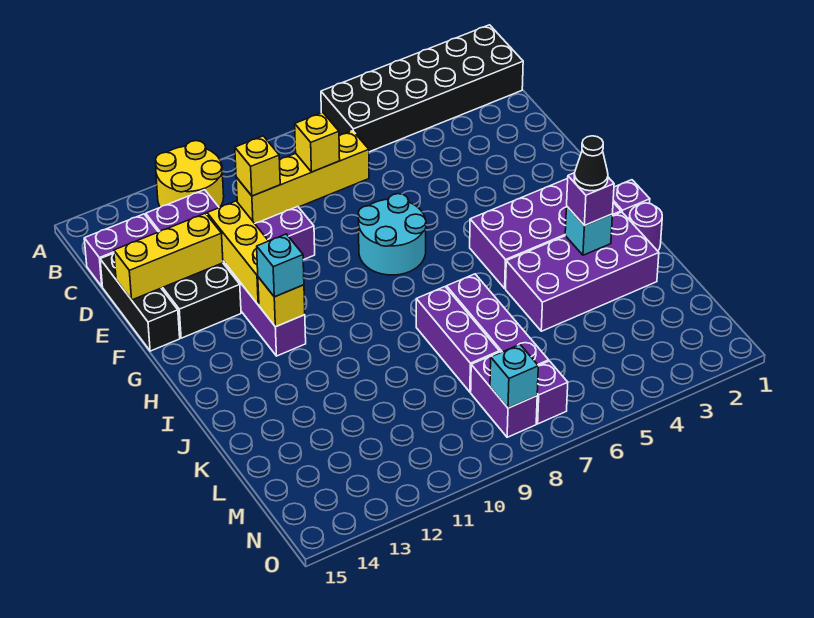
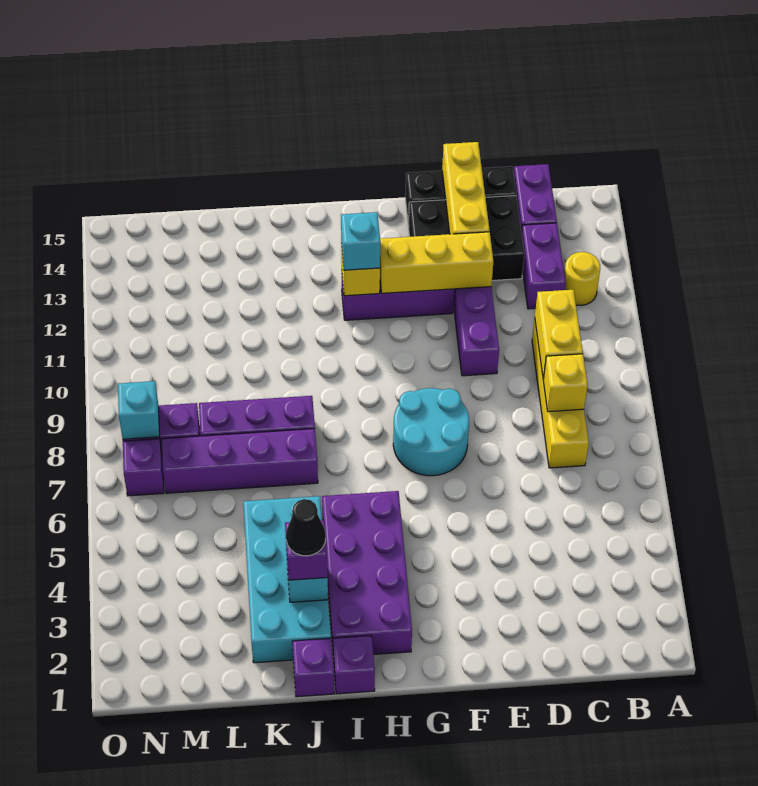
black 2x6 brick [321,25,523,152] -> none
yellow 2x2 round brick [155,141,224,208] -> yellow 1x1 round brick [564,252,600,306]
yellow 1x1 brick [235,136,280,196] -> yellow 1x2 brick [535,290,583,379]
purple 1x1 round brick [629,203,662,251] -> purple 1x1 brick [292,638,334,697]
purple 2x4 brick [506,212,659,331] -> cyan 2x4 brick [243,496,331,663]

